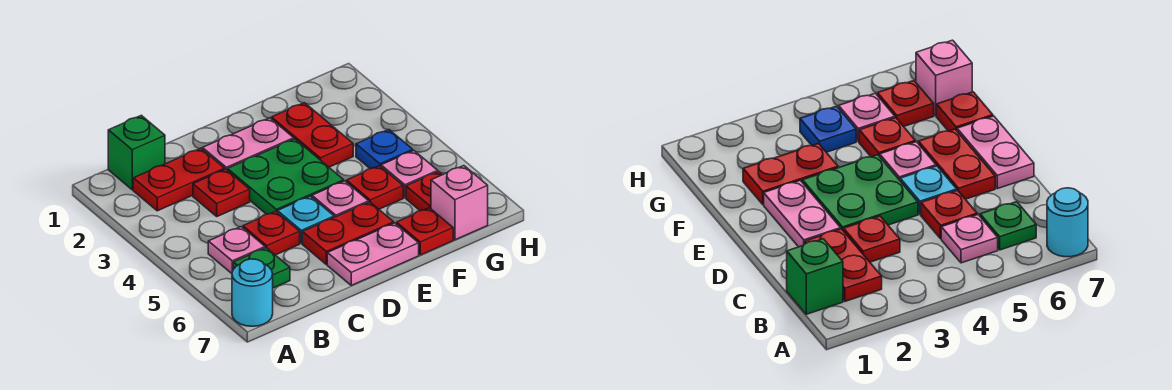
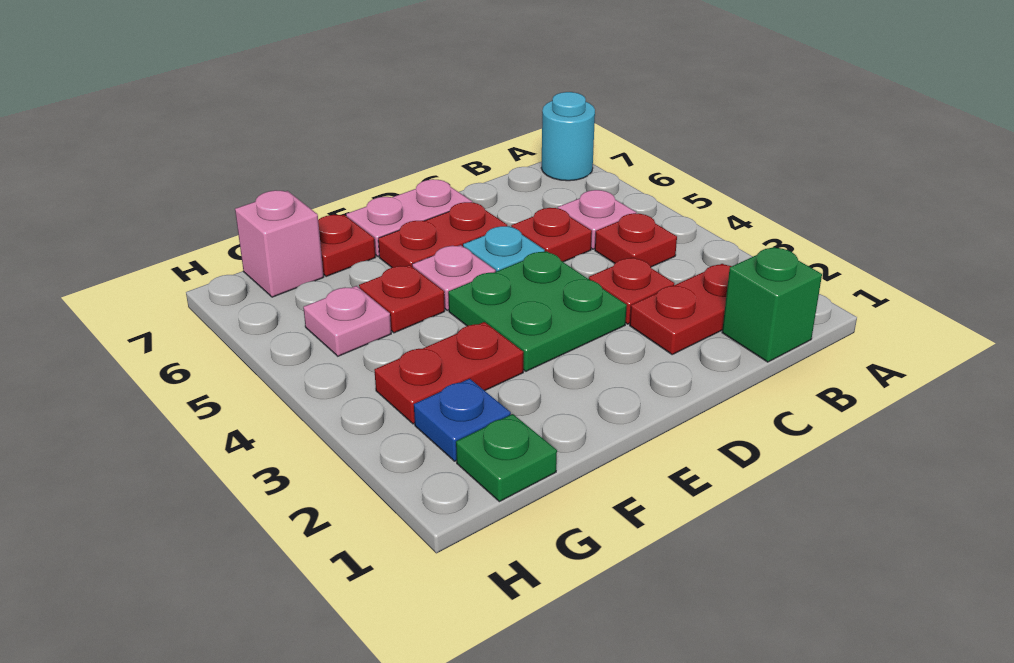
green 1x1 plate [233,248,290,288] -> green 1x1 plate moved to [456,414,557,502]
pink 1x2 plate [202,118,294,170] -> none
red 1x2 plate [272,103,353,167] -> red 1x2 plate turned to [374,322,523,424]
blue 1x1 plate [356,130,413,169] -> blue 1x1 plate moved to [414,379,511,461]
red 1x1 plate [406,172,443,211] -> red 1x1 plate moved to [595,213,677,267]

